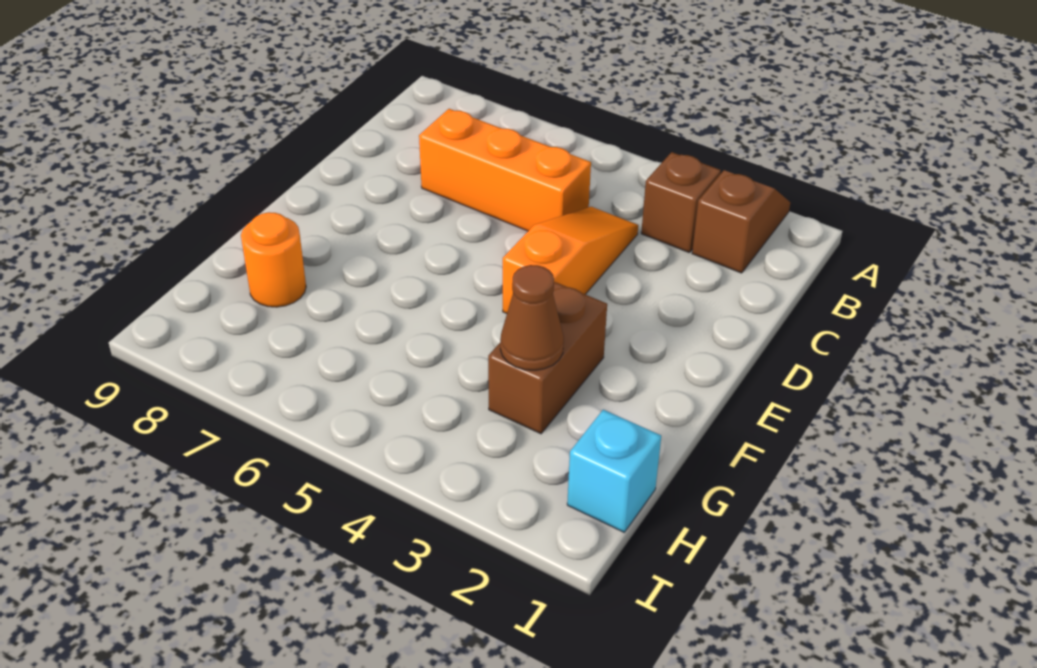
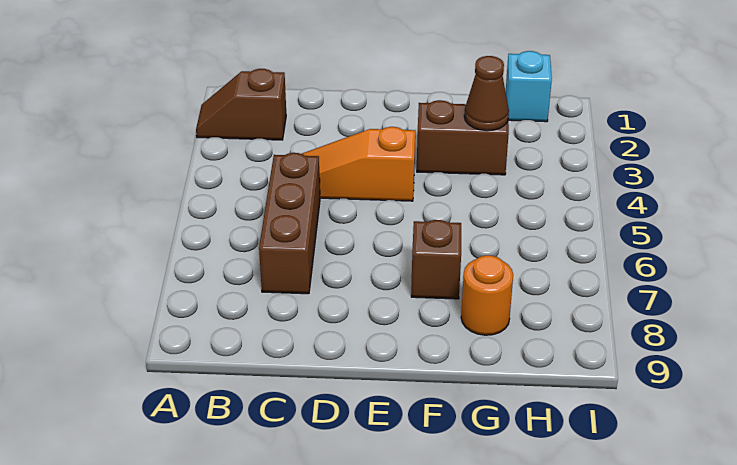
brown 1x1 brick [641,152,721,253] -> brown 1x1 brick moved to [411,220,461,299]
orange 1x3 brick [419,109,591,231] -> brown 1x3 brick [259,153,320,294]

